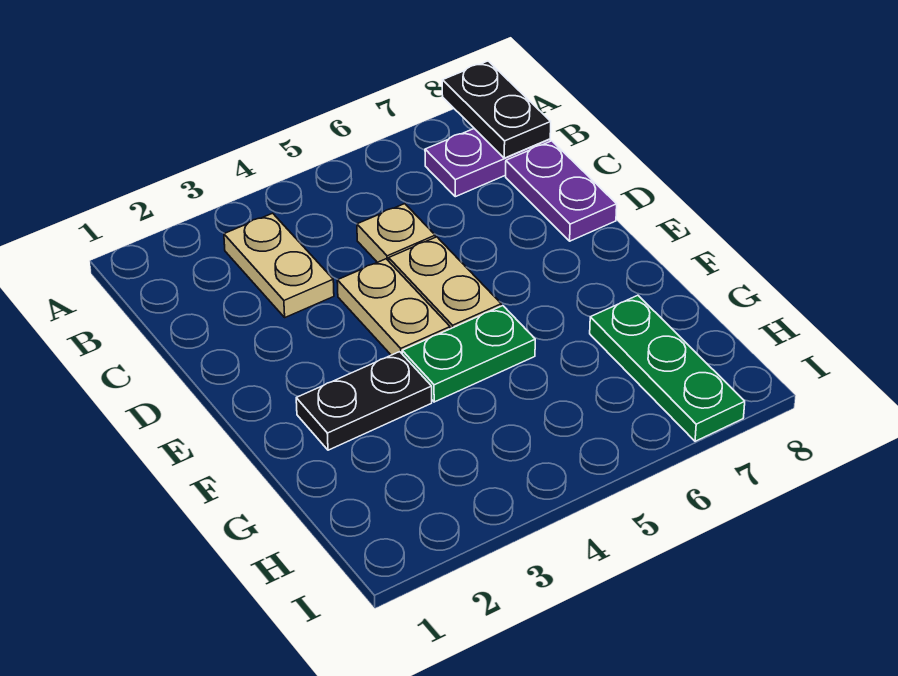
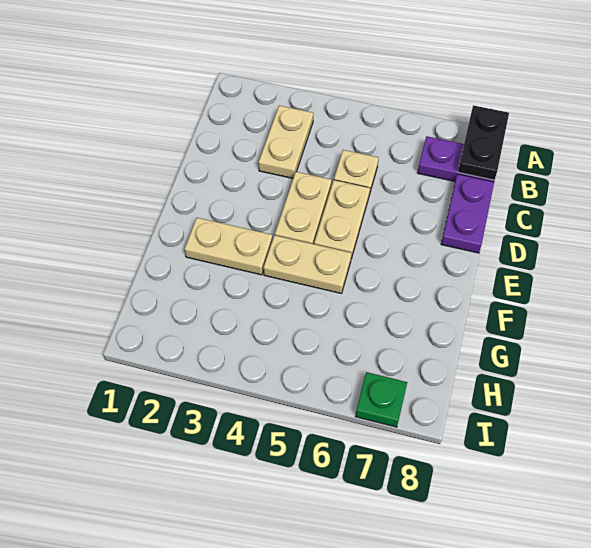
black 1x2 plate [296,352,432,450] -> tan 1x2 plate [184,218,273,275]
green 1x2 plate [402,306,535,402] -> tan 1x2 plate [263,235,352,294]
green 1x3 plate [590,295,745,441] -> green 1x1 plate [355,372,407,427]

